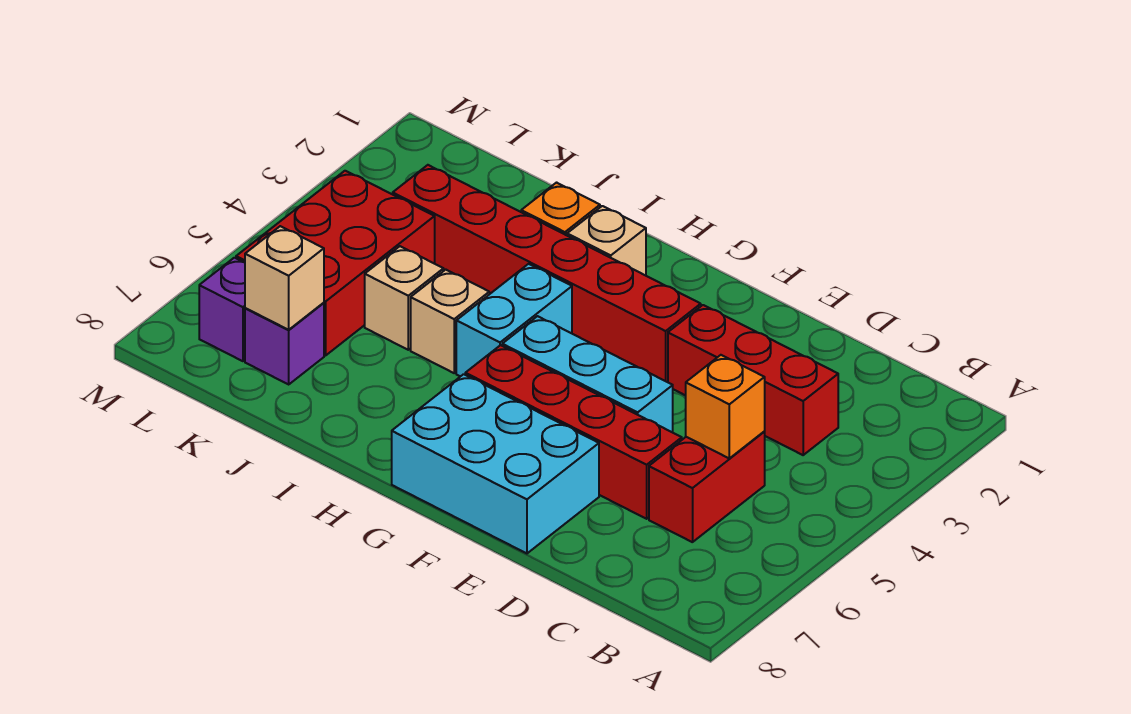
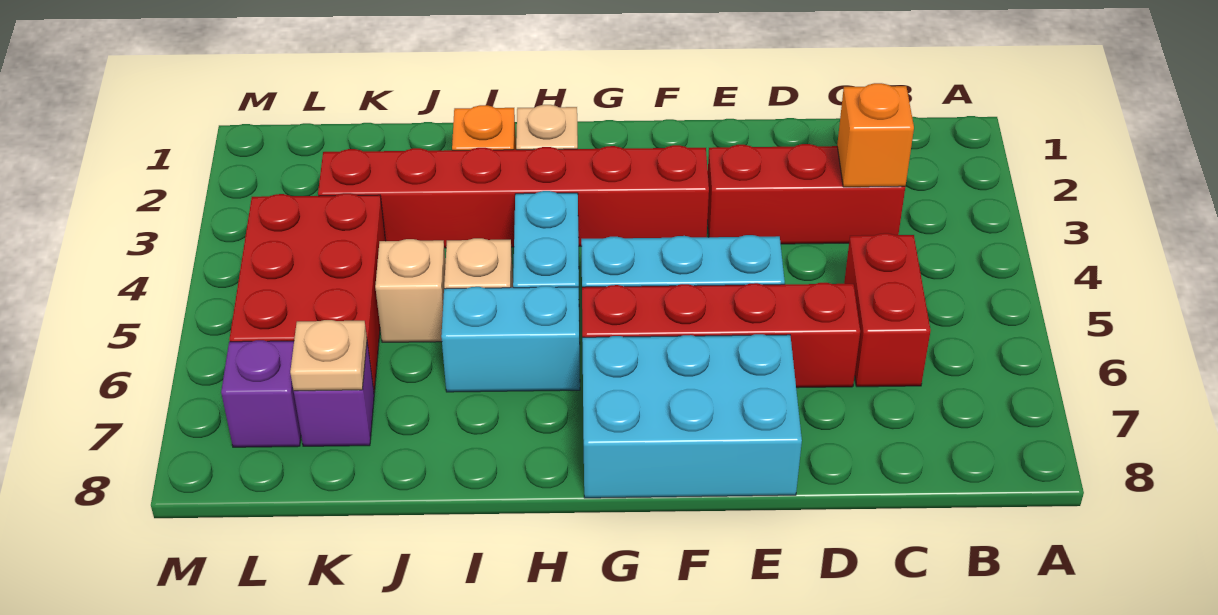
orange 1x1 brick [686,355,765,458] -> orange 1x1 brick moved to [837,83,914,187]
none -> cyan 1x2 brick [441,286,580,392]
tan 1x1 brick [245,226,324,330] -> tan 1x1 plate [290,320,367,391]

